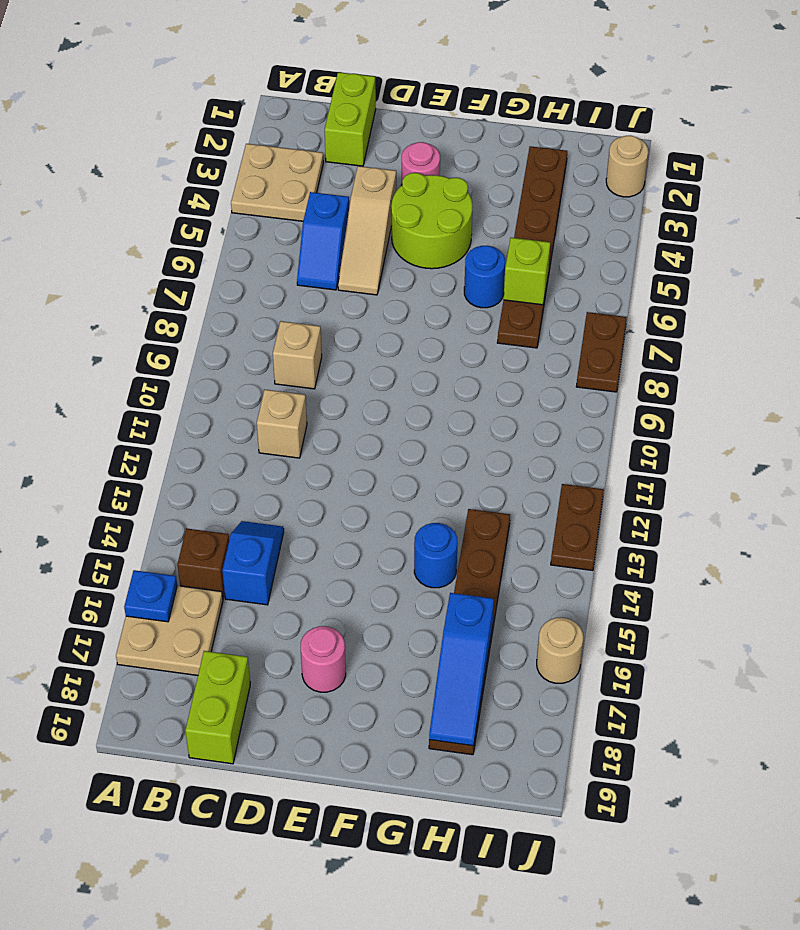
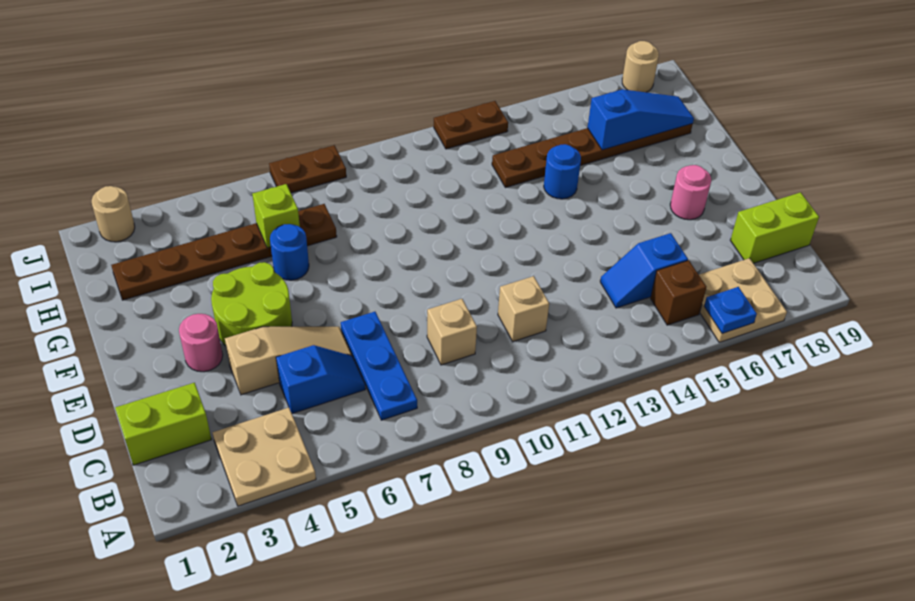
none -> blue 1x3 plate [341,312,417,420]
tan 1x1 round brick [537,618,583,683] -> tan 1x1 round brick moved to [622,41,659,92]

